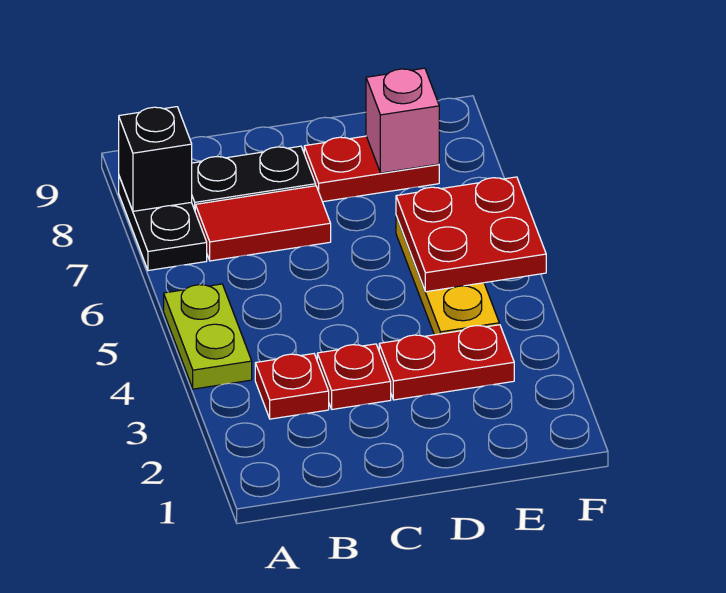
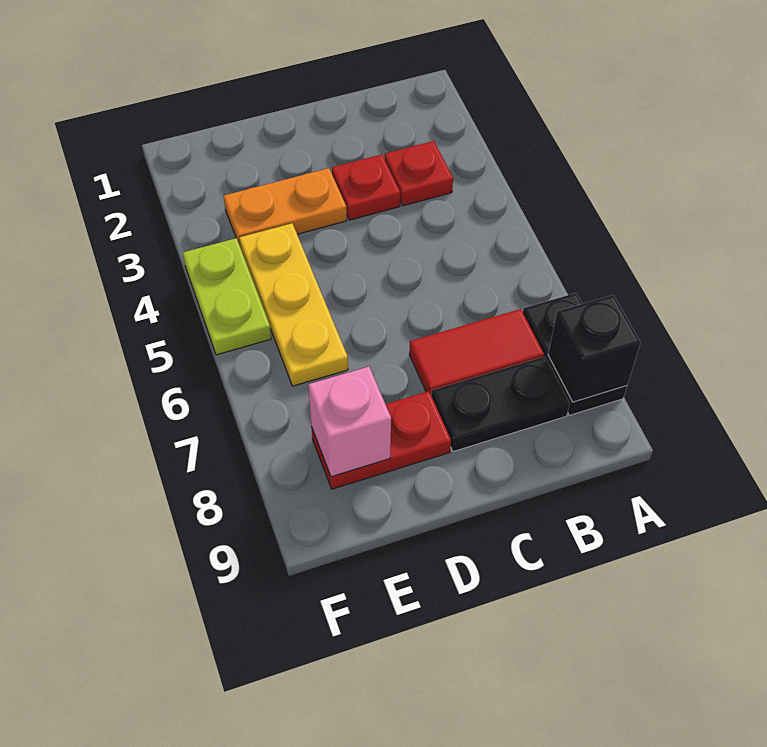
lime 1x2 plate [164,284,252,389] -> lime 1x2 plate moved to [183,238,271,355]
red 1x2 plate [379,325,514,400] -> orange 1x2 plate [224,168,347,248]
red 2x2 plate [396,177,546,292] -> none

